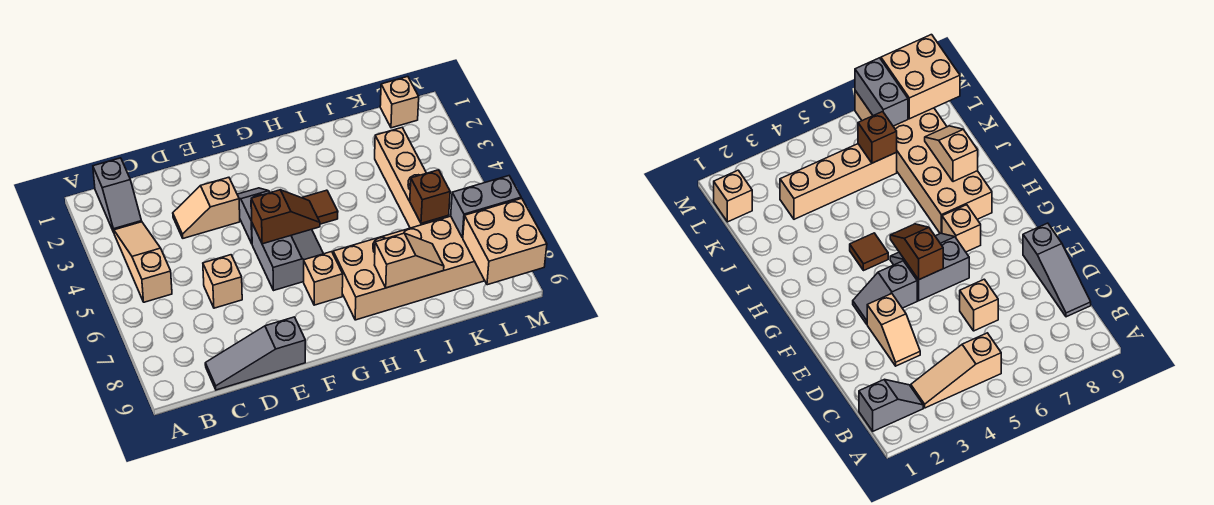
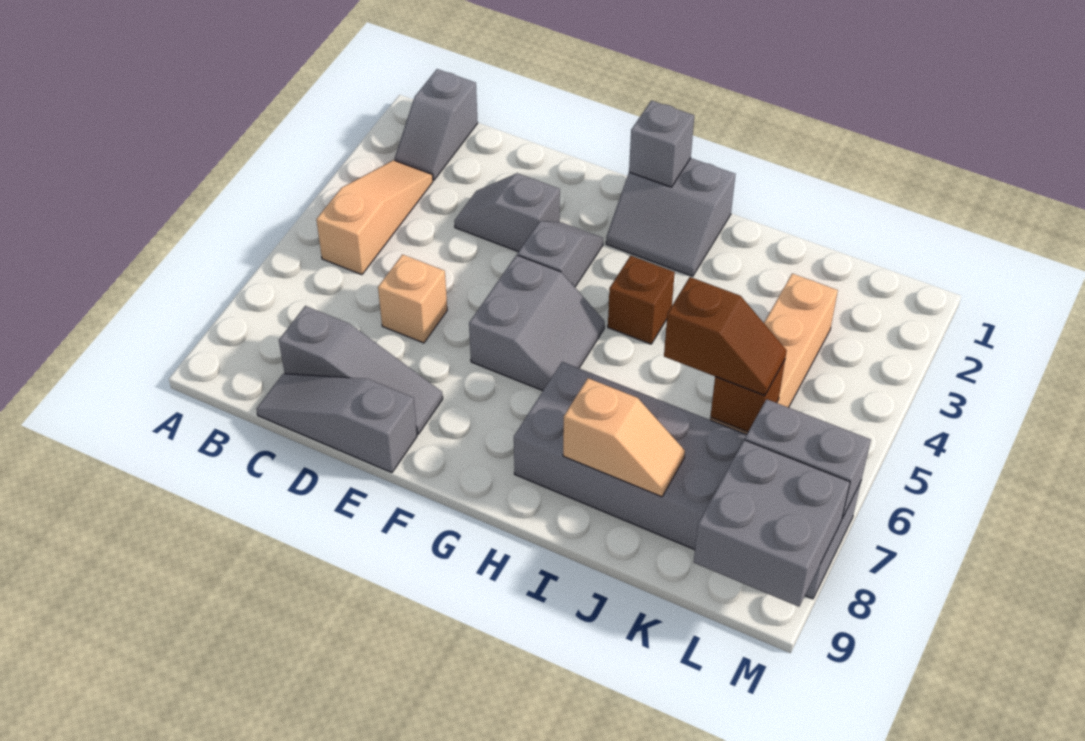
none -> grey 1x3 slope [279,306,443,434]
tan 1x2 slope [173,177,240,238] -> grey 1x2 slope [454,173,560,252]
brown 1x2 slope [251,190,320,244] -> brown 1x2 slope moved to [664,277,787,396]
none -> grey 2x2 slope [606,158,735,276]
none -> grey 1x1 brick [629,100,694,187]
tan 1x1 brick [304,252,343,305] -> none
brown 1x1 tile [302,190,338,224] -> brown 1x1 brick [608,256,675,344]
tan 2x6 brick [333,216,485,320] -> grey 2x6 brick [514,362,861,599]
tan 1x1 brick [380,77,419,128] -> none
tan 2x2 brick [463,198,547,285] -> grey 2x2 brick [694,440,850,607]

